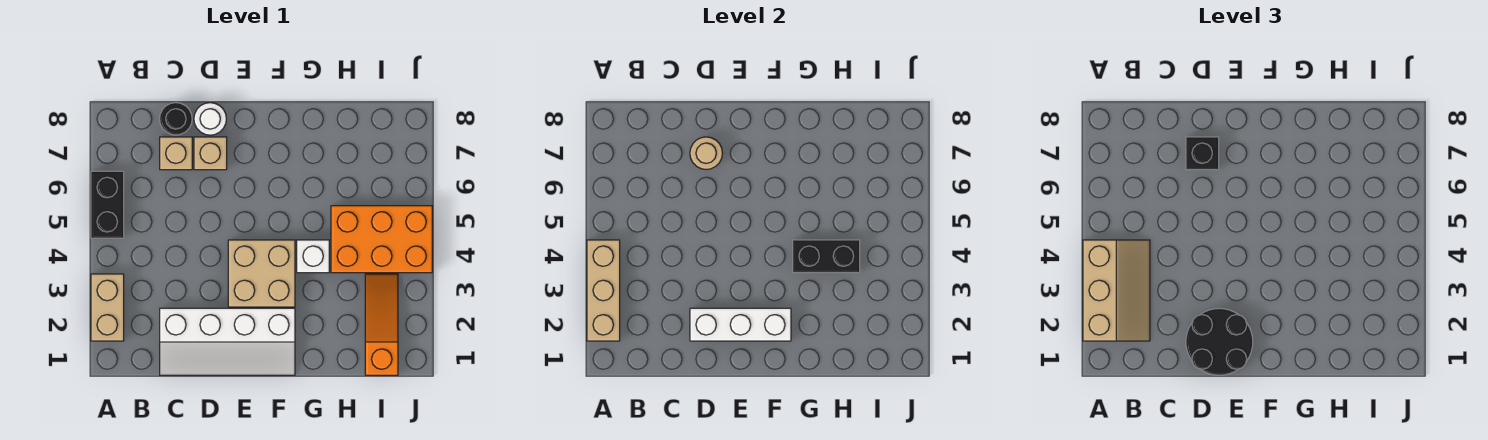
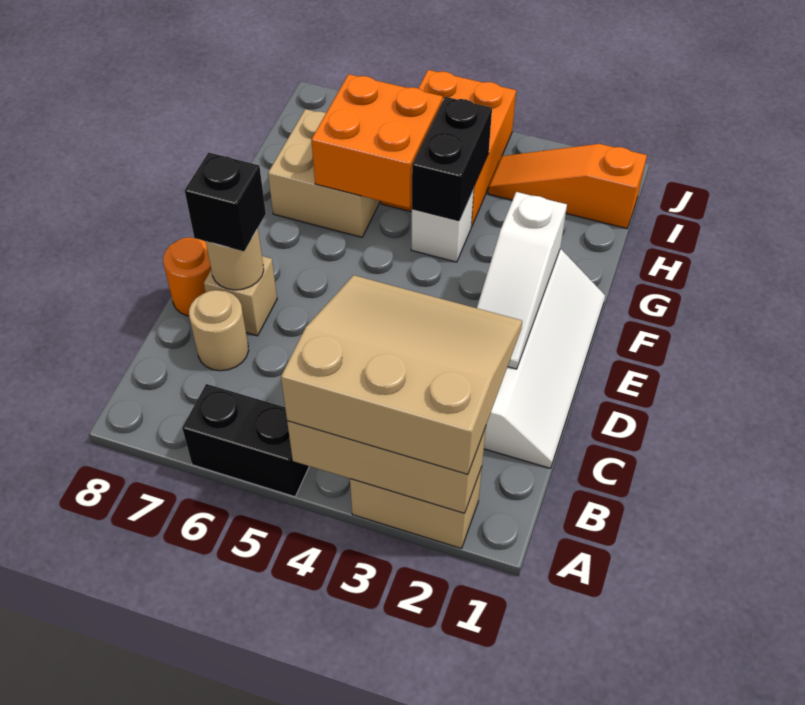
tan 2x3 slope [1083,240,1150,341] -> tan 3x3 slope [281,275,522,474]
tan 1x1 brick [160,137,192,170] -> tan 1x1 round brick [189,290,249,371]
black 1x1 round brick [160,103,192,135] -> none
black 2x2 round brick [1186,308,1253,375] -> none
white 1x3 brick [690,308,791,341] -> white 1x3 slope [477,192,567,369]
white 1x1 round brick [194,103,226,135] -> orange 1x1 round brick [163,238,211,316]
tan 2x2 brick [228,240,295,307] -> tan 2x2 brick moved to [268,109,380,237]
none -> orange 2x2 brick [311,74,443,208]

